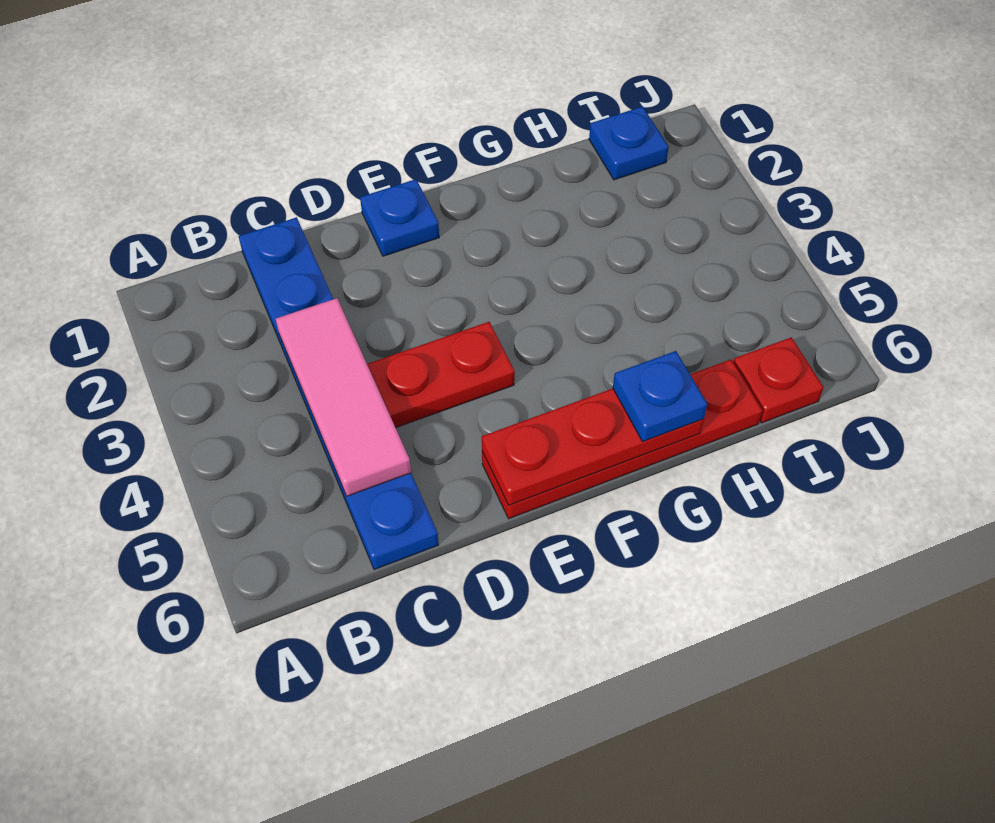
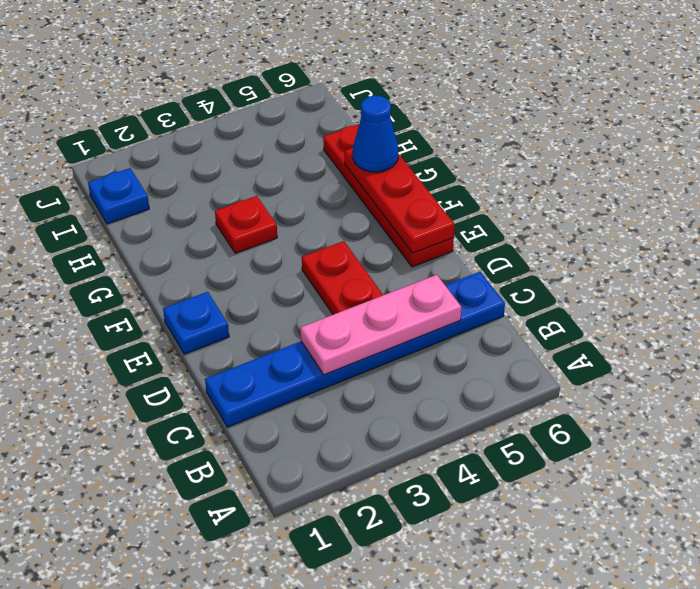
pink 1x3 tile [276,298,411,496] -> pink 1x3 plate [301,275,461,375]
blue 1x1 plate [613,351,707,442] -> blue 1x1 cone [353,96,398,172]
red 1x1 plate [733,337,824,423] -> red 1x1 plate moved to [215,196,277,253]

